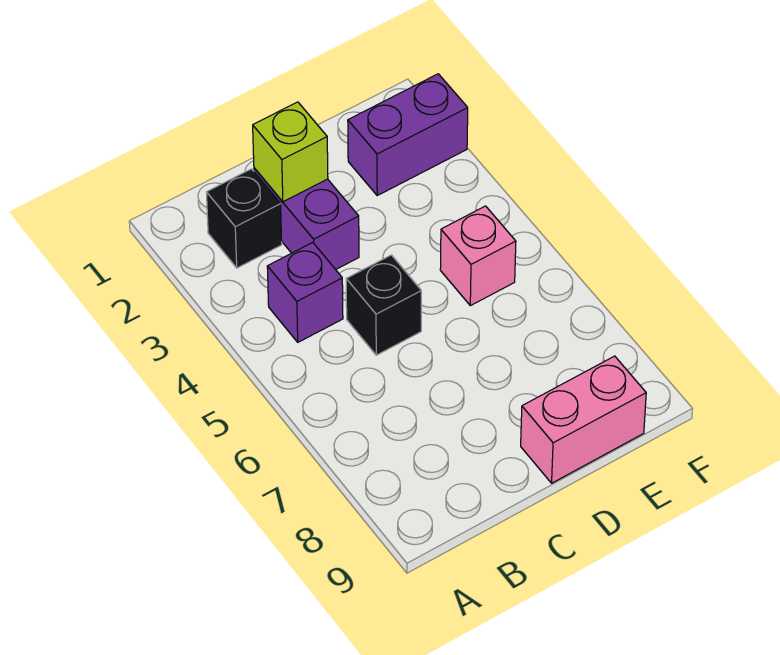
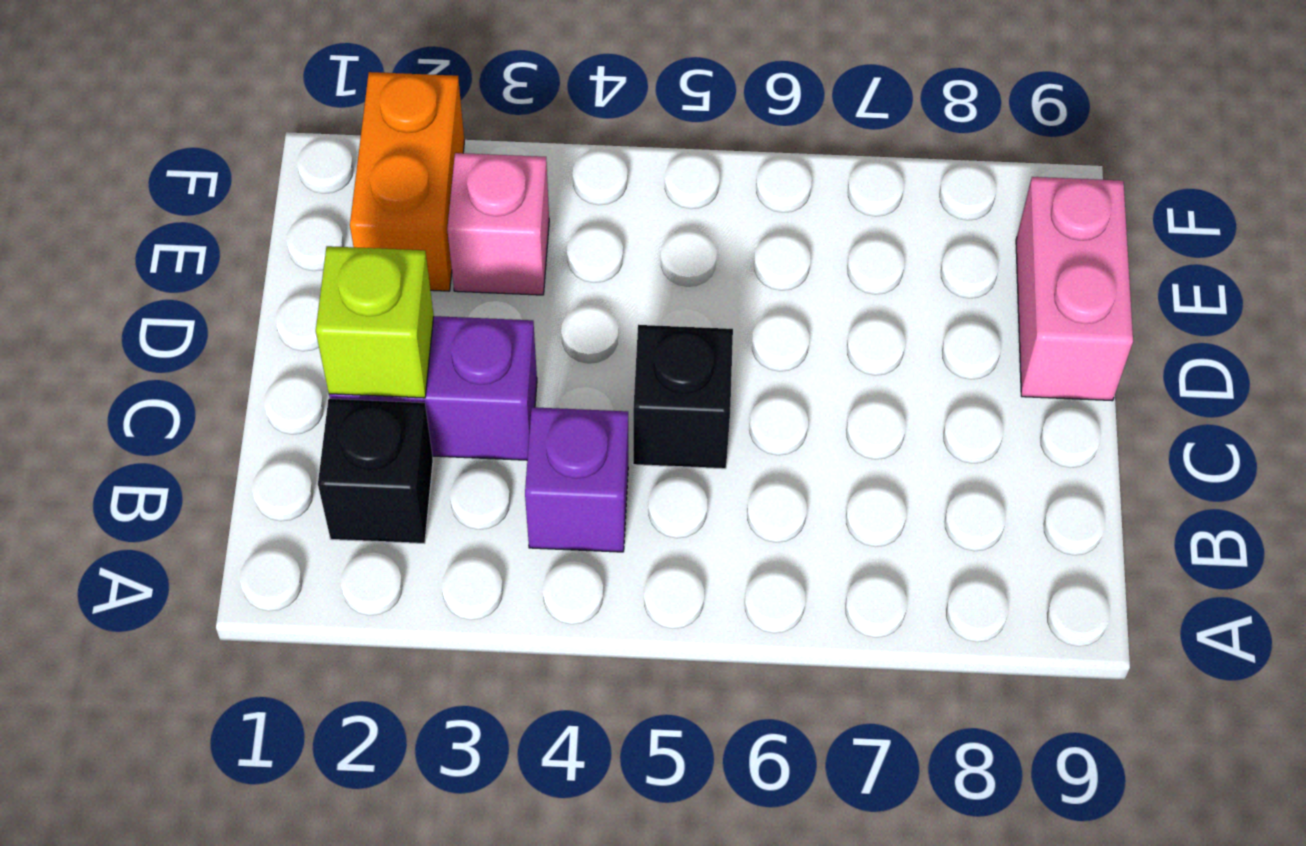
purple 1x2 brick [348,74,468,195] -> orange 1x2 brick [350,72,464,291]
pink 1x1 brick [440,206,516,306] -> pink 1x1 brick moved to [447,153,549,295]

